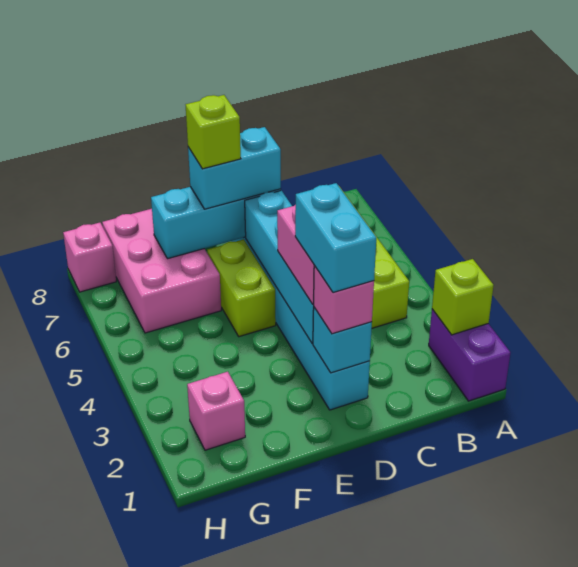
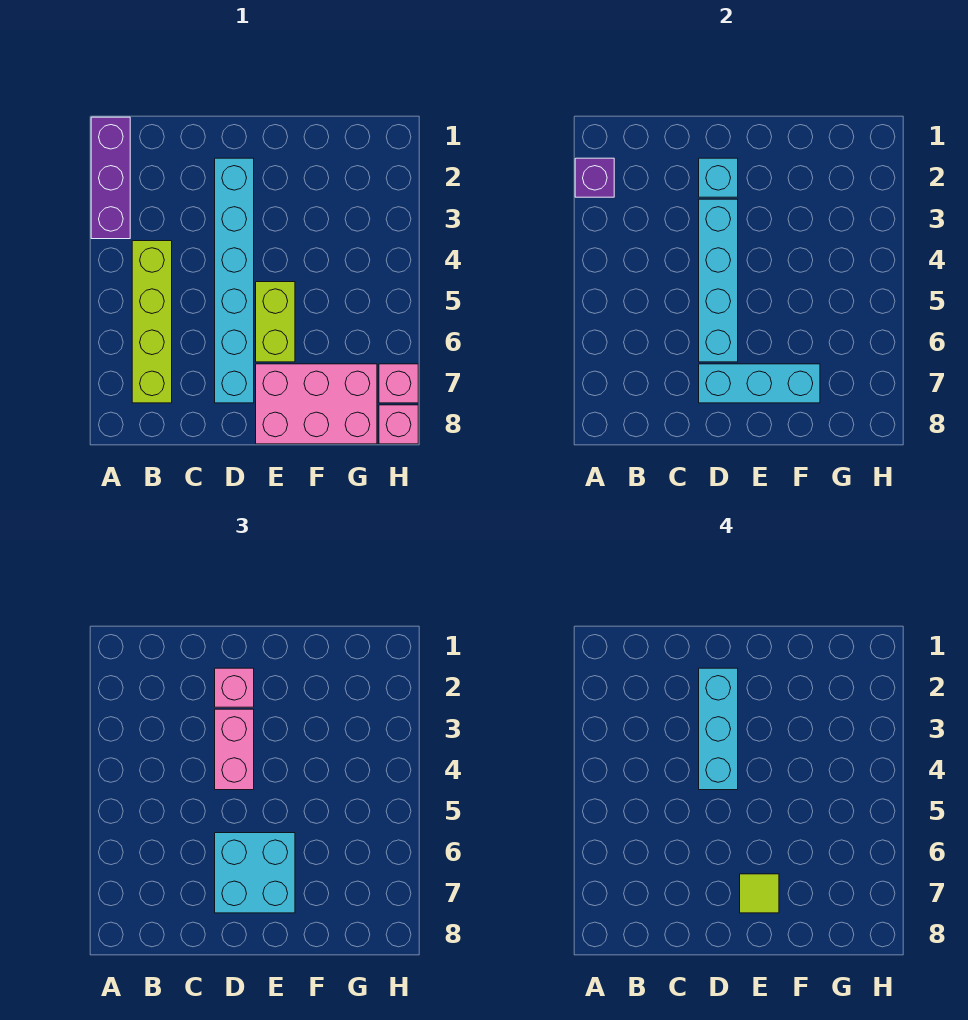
purple 1x2 brick [429,309,511,401] -> purple 1x3 brick [91,117,130,239]
lime 1x1 brick [432,259,494,335] -> purple 1x1 brick [575,158,614,197]
cyan 1x2 brick [295,183,376,293] -> cyan 1x3 brick [699,668,738,790]
cyan 1x2 brick [188,127,281,209] -> cyan 2x2 brick [215,833,295,913]
lime 1x1 brick [186,95,241,169] -> lime 1x1 tile [740,874,779,913]
pink 2x3 brick [102,209,221,333] -> pink 2x3 brick turned to [256,364,377,444]
pink 1x1 brick [187,372,245,450] -> pink 1x1 brick moved to [379,364,418,403]

